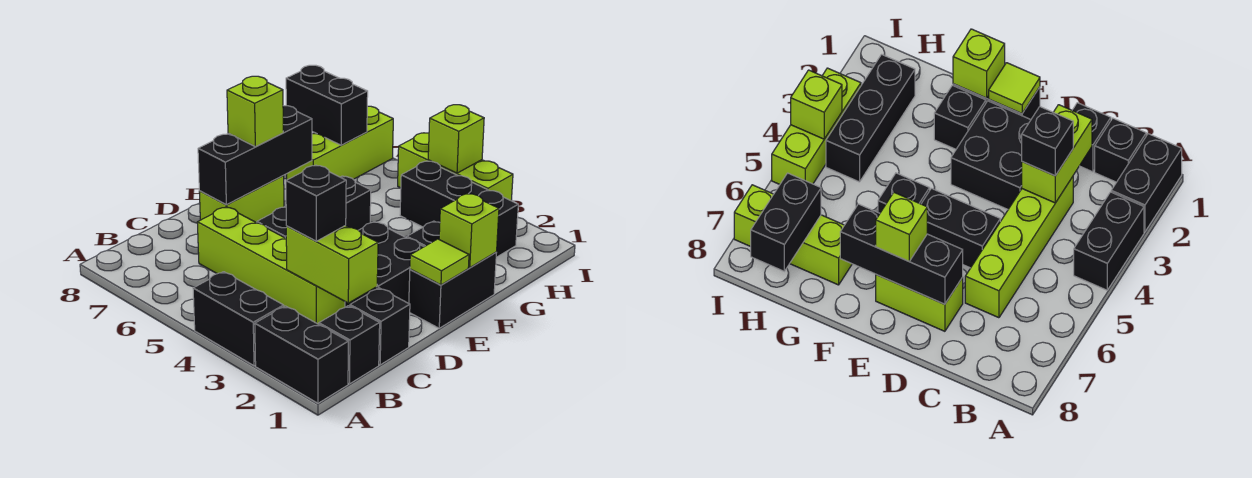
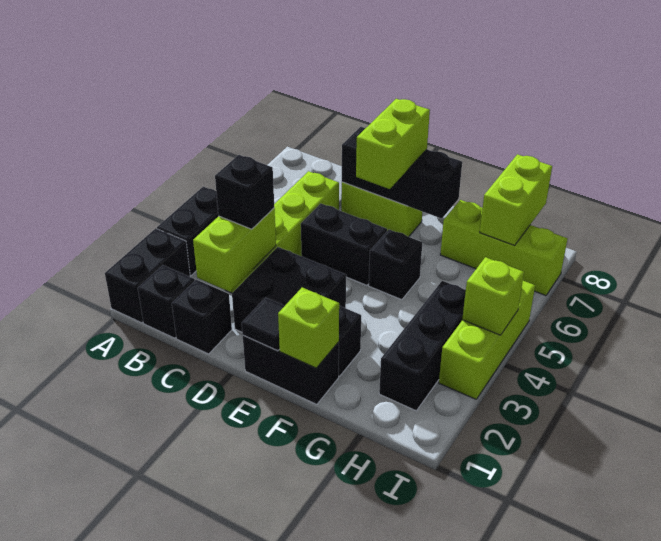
lime 1x1 tile [410,239,469,285] -> black 1x1 tile [242,298,284,351]
lime 1x1 brick [227,76,283,147] -> lime 1x2 brick [356,99,430,189]
black 1x2 brick [286,65,368,145] -> lime 1x2 brick [480,154,552,246]

